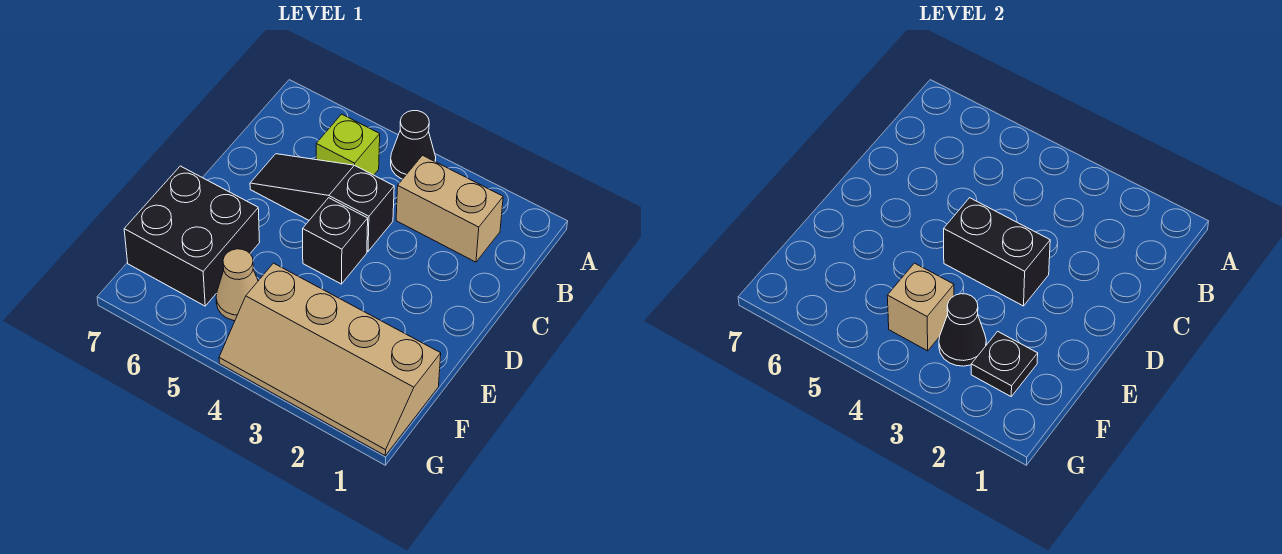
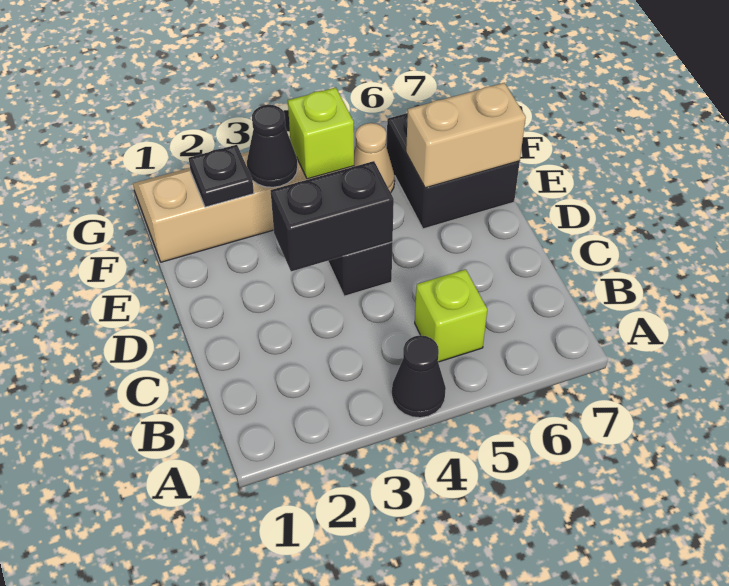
tan 1x2 brick [396,155,503,262] -> tan 1x2 brick moved to [406,83,526,188]
black 1x3 slope [250,154,394,251] -> none
tan 1x1 brick [887,263,954,351] -> lime 1x1 brick [288,87,354,179]

